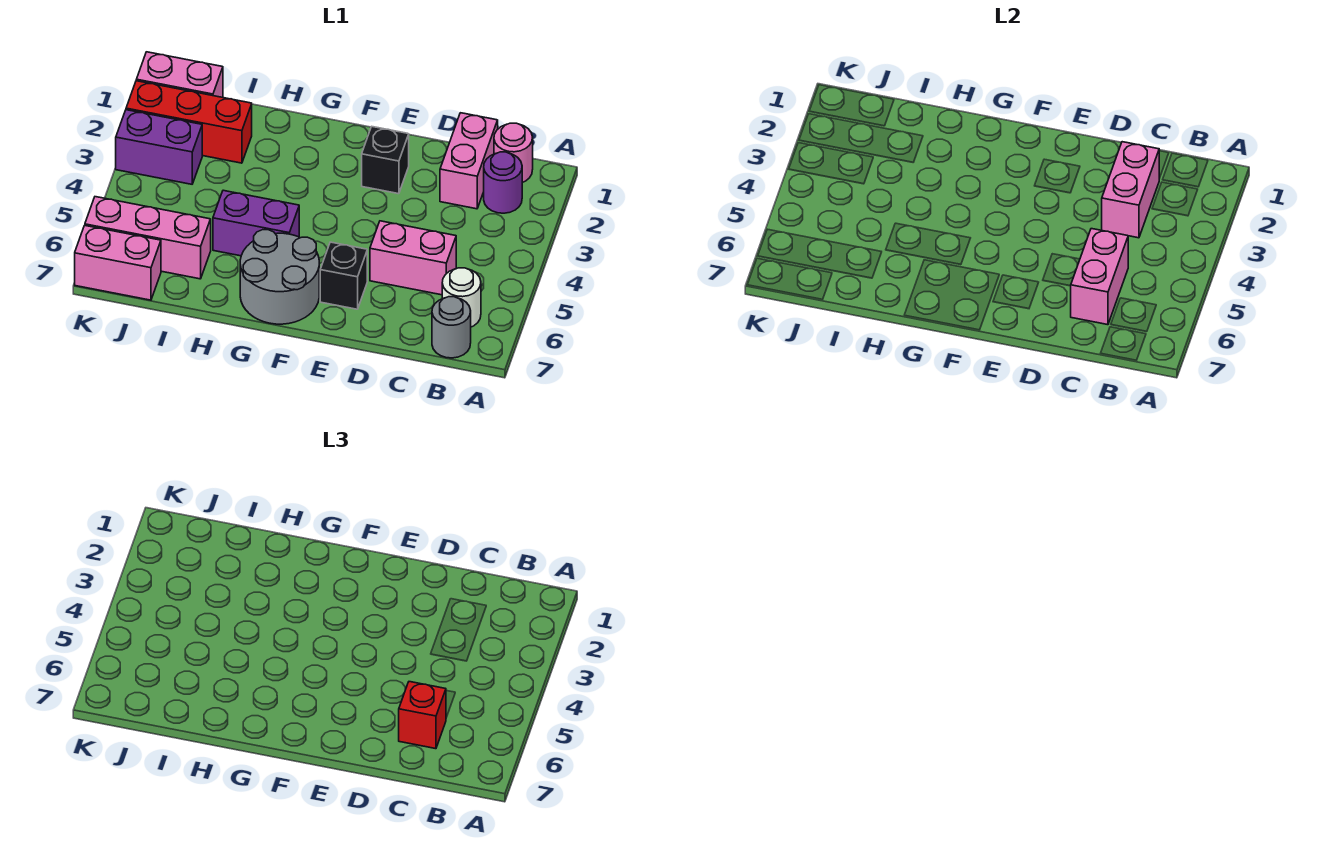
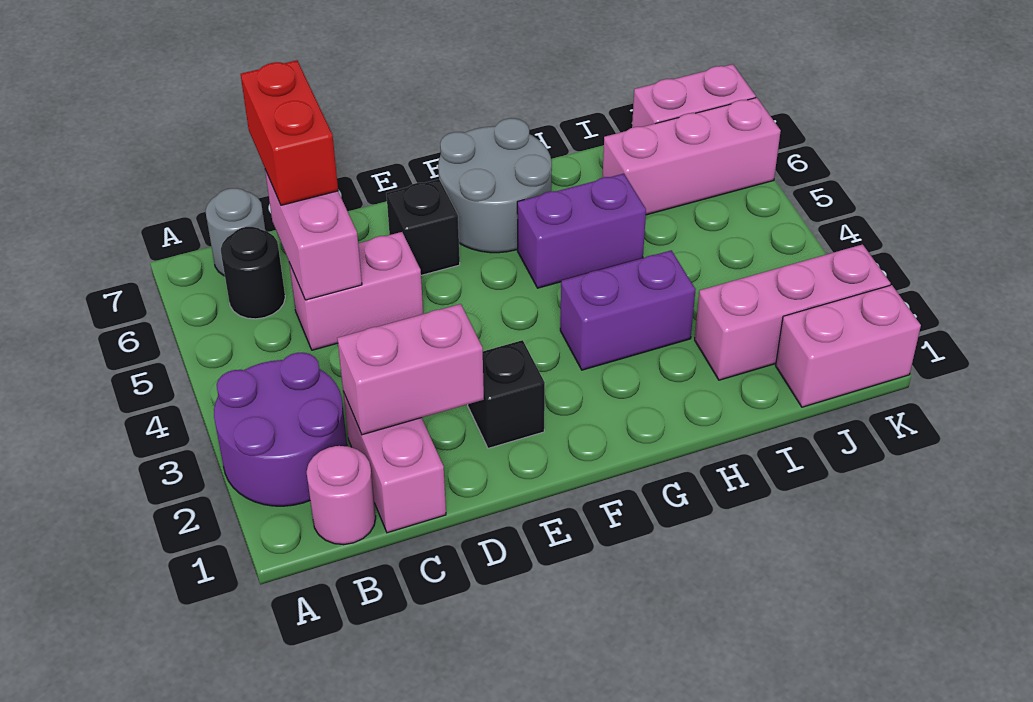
purple 1x1 round brick [484,152,522,213] -> purple 2x2 round brick [214,353,347,506]
white 1x1 round brick [442,268,481,327] -> black 1x1 round brick [221,227,285,319]
pink 1x2 brick [1102,142,1159,238] -> pink 1x2 brick turned to [337,304,484,435]
red 1x1 brick [399,682,446,749] -> red 1x2 brick [241,60,338,205]
red 1x3 brick [126,81,252,163] -> pink 1x3 brick [695,244,890,380]
purple 1x2 brick [116,110,202,184] -> purple 1x2 brick moved to [560,250,696,370]

